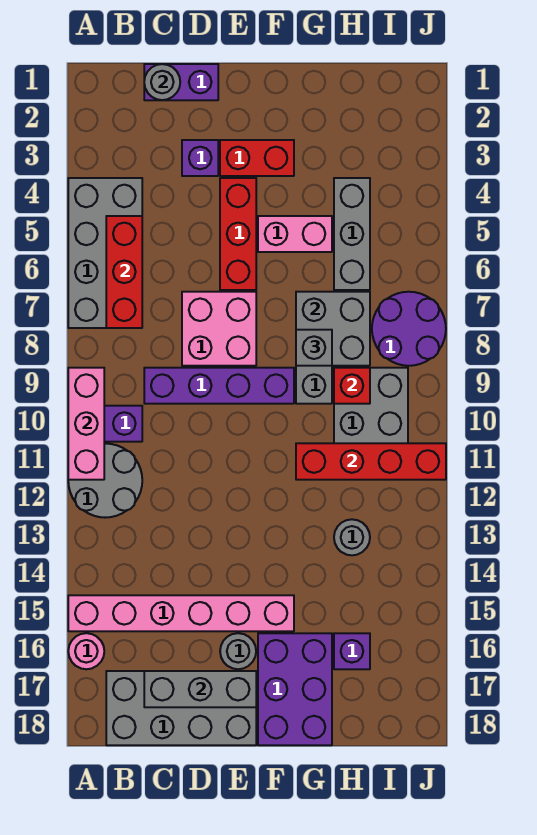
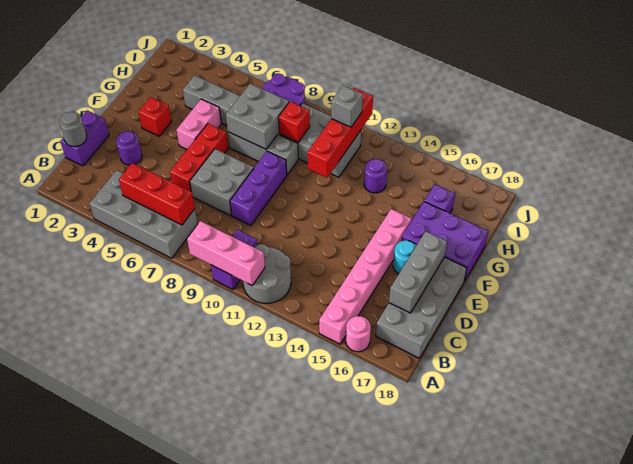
purple 1x4 brick [144,368,294,404] -> purple 1x3 brick [230,151,287,226]
purple 1x1 brick [182,140,218,176] -> purple 1x1 round brick [116,131,142,165]
pink 2x2 brick [182,292,256,366] -> grey 2x2 brick [190,149,254,216]
red 1x2 brick [220,140,294,176] -> red 1x1 brick [139,97,172,136]
red 1x3 brick [220,178,256,290] -> red 1x3 brick turned to [170,124,228,191]
grey 1x1 round brick [220,633,256,669] -> cyan 1x1 round brick [393,240,416,274]
grey 1x1 brick [296,330,332,366] -> grey 1x1 brick moved to [331,86,363,127]
grey 1x1 round brick [334,519,370,555] -> purple 1x1 round brick [364,159,387,193]

